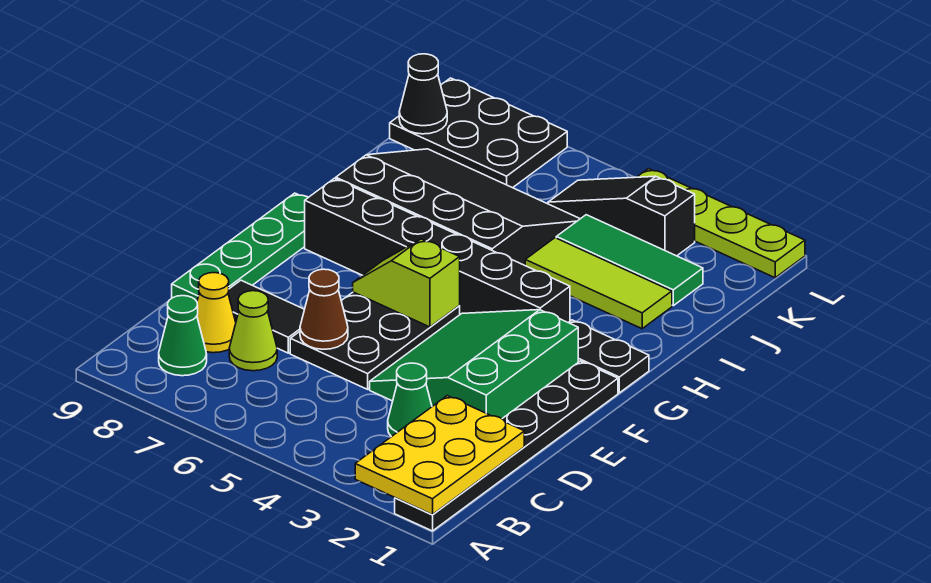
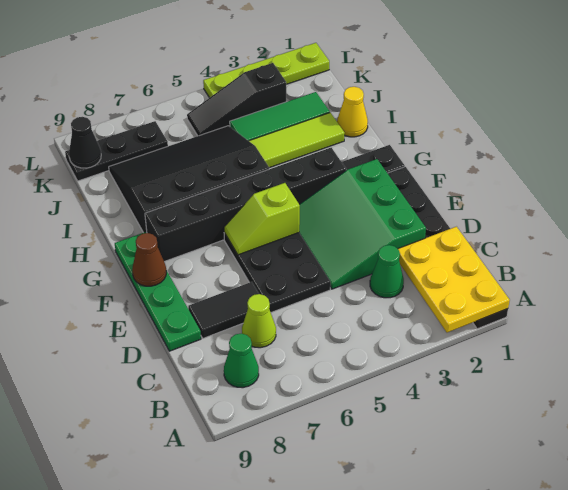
yellow 1x1 cone [197,273,236,353] -> yellow 1x1 cone moved to [337,87,368,137]
brown 1x1 cone [300,269,348,349] -> brown 1x1 cone moved to [132,233,166,286]
black 2x3 plate [390,78,567,188] -> black 1x3 plate [65,121,168,181]

